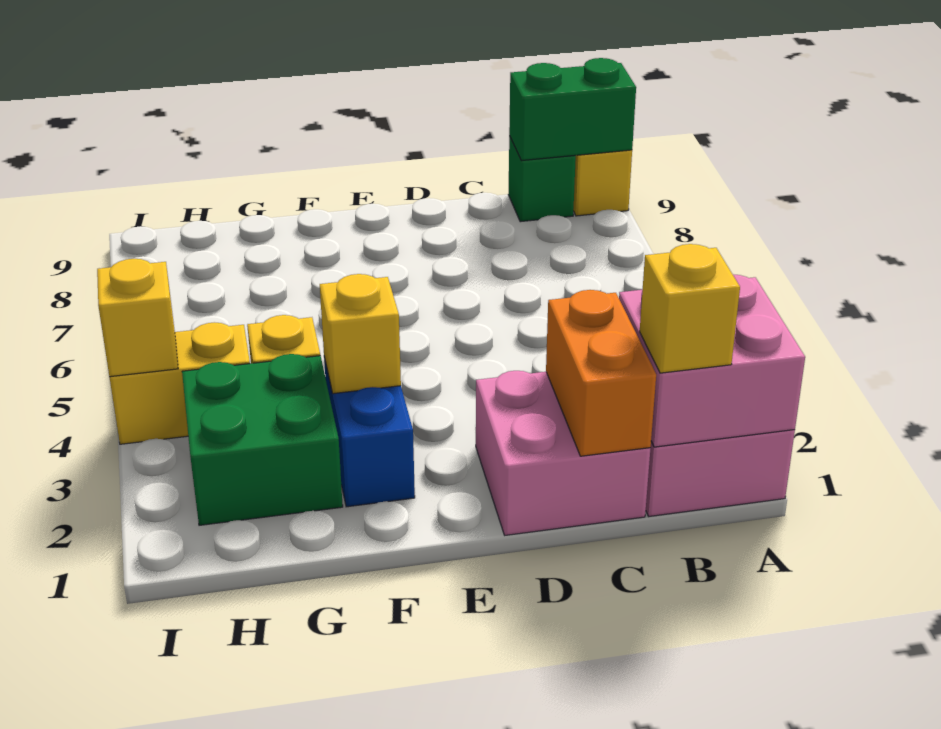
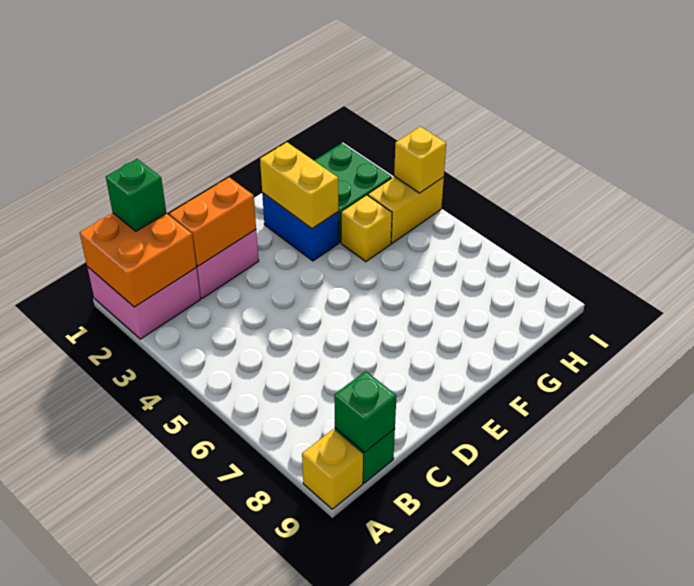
pink 2x2 brick [619,274,805,447] -> orange 2x2 brick [80,213,196,307]
green 1x2 brick [509,58,636,161] -> green 1x1 brick [334,371,396,452]
yellow 1x1 brick [640,244,740,373] -> green 1x1 brick [106,159,166,231]
orange 1x2 brick [546,290,656,456] -> orange 1x2 brick turned to [169,177,256,266]
yellow 1x1 brick [320,274,401,394] -> yellow 1x2 brick [260,142,338,229]

